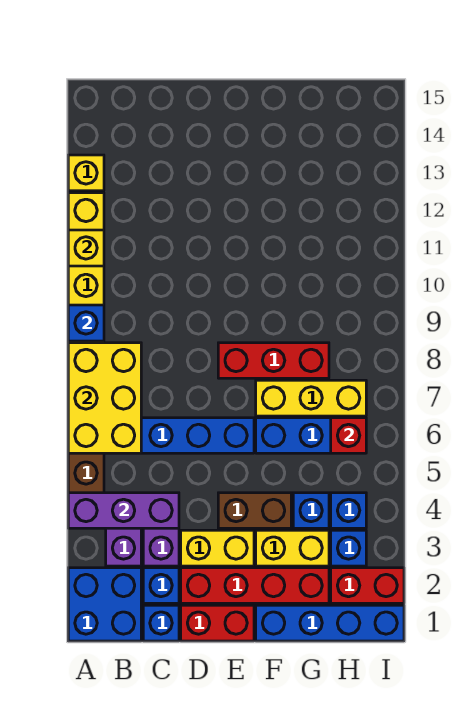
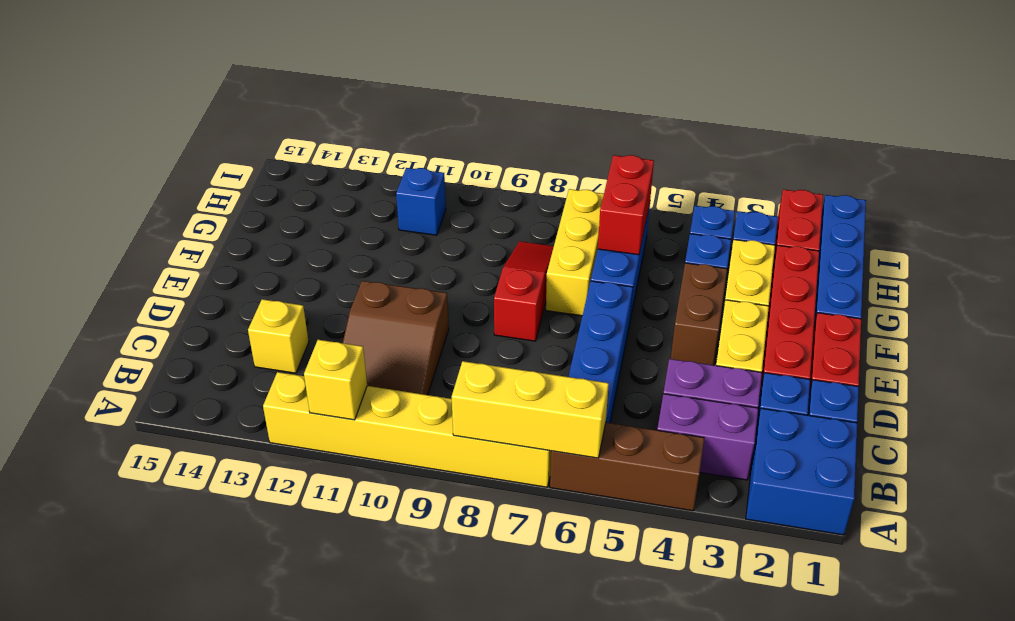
purple 1x3 brick [68,493,179,528] -> none
yellow 2x3 brick [68,343,141,453] -> yellow 1x3 brick [452,361,609,458]
blue 1x1 brick [68,305,104,341] -> blue 1x1 brick moved to [396,168,446,235]
yellow 1x1 brick [68,155,104,191] -> yellow 1x1 brick moved to [248,299,309,373]
none -> brown 2x3 slope [343,281,449,395]
red 1x3 brick [218,343,329,378] -> red 1x3 slope [494,241,554,341]
red 1x1 brick [331,418,366,453] -> red 1x2 brick [598,155,654,255]

